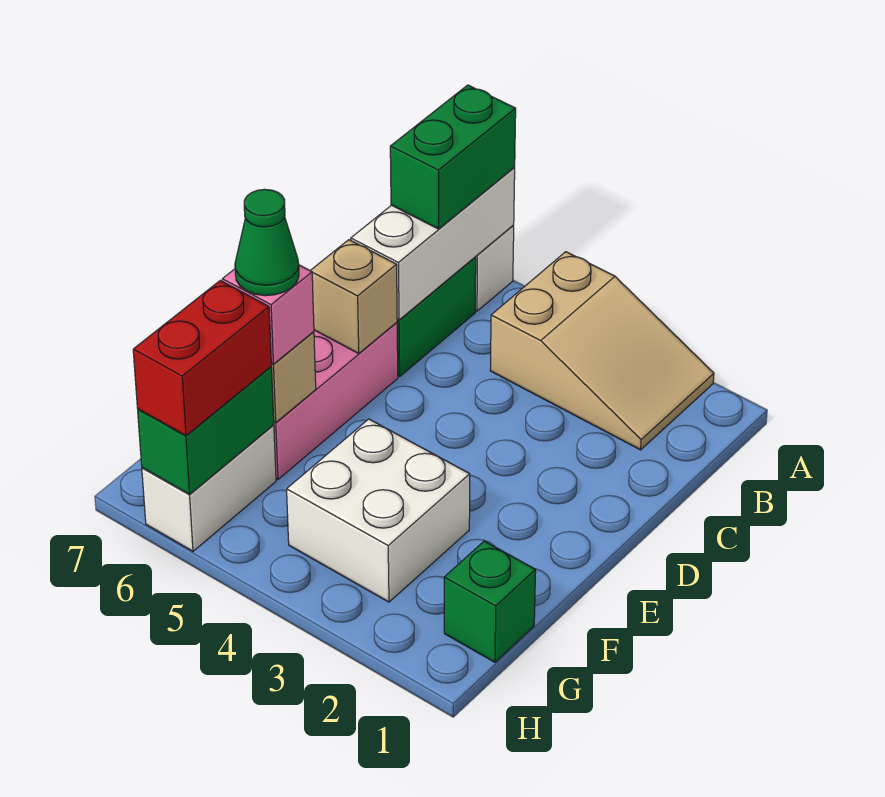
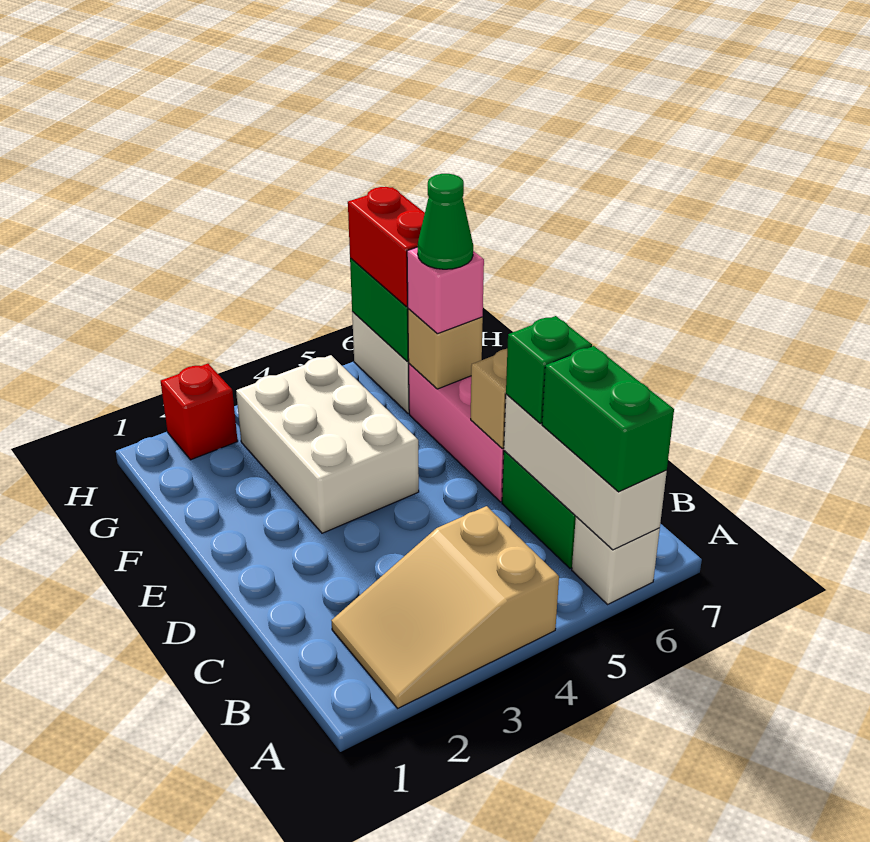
white 2x2 brick [287,419,470,602] -> white 2x3 brick [236,355,419,533]
green 1x1 brick [444,541,536,662] -> green 1x1 brick moved to [506,316,592,423]
none -> red 1x1 brick [161,364,238,460]

